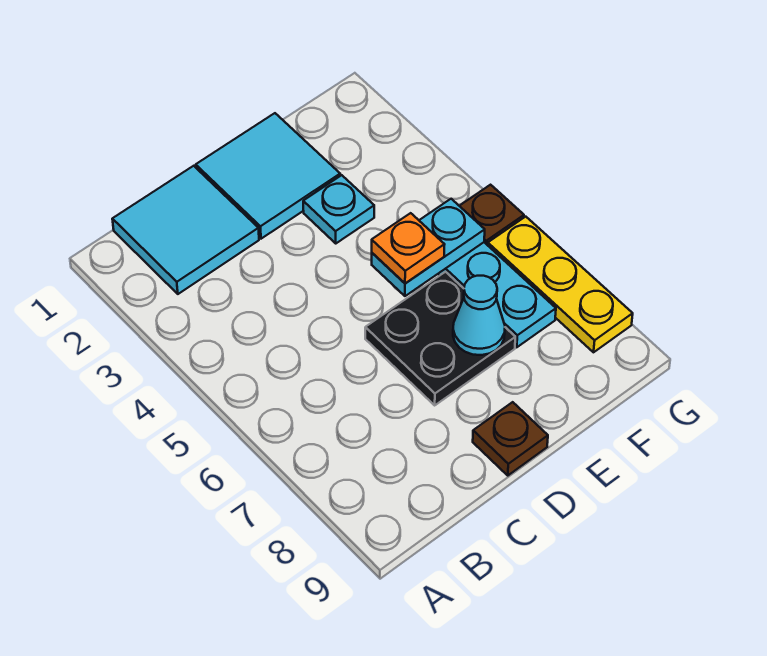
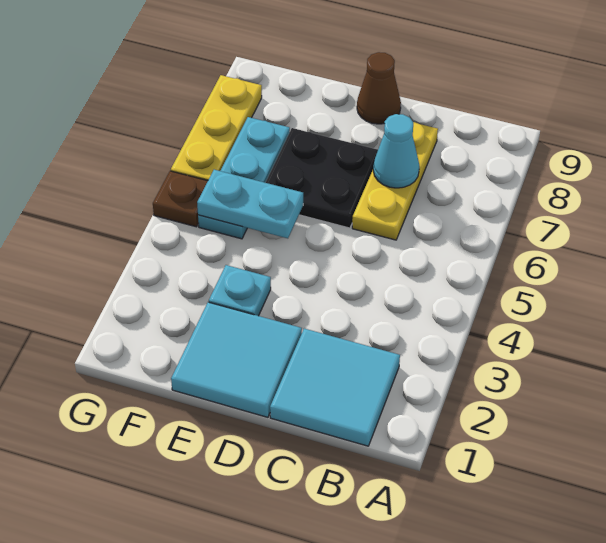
none -> yellow 1x3 plate [352,122,438,240]
brown 1x1 plate [473,402,548,475] -> brown 1x1 cone [357,52,401,124]
orange 1x1 plate [372,213,445,283] -> none
cyan 1x1 cone [453,276,505,355] -> cyan 1x1 cone moved to [373,114,419,188]

